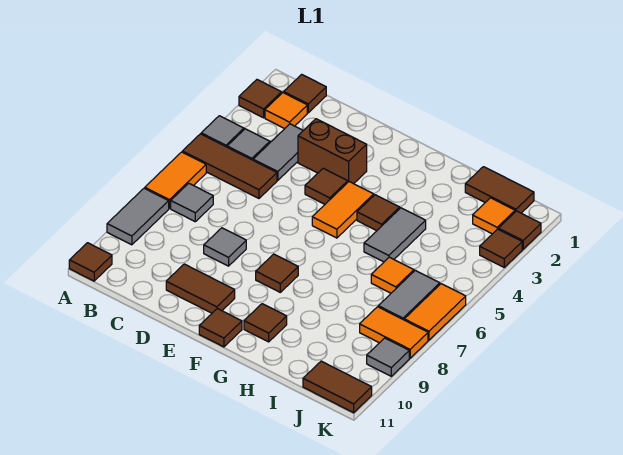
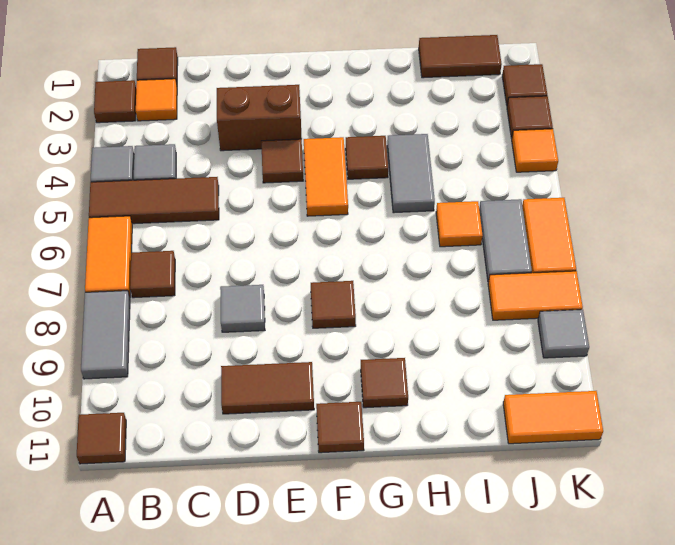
grey 1x1 tile [171,183,213,222] -> brown 1x1 tile [130,251,175,298]
grey 1x2 tile [253,124,303,180] -> none
orange 1x1 tile [473,198,515,234] -> orange 1x1 tile moved to [512,129,558,172]
brown 1x2 tile [303,361,372,413] -> orange 1x2 tile [503,391,603,444]

